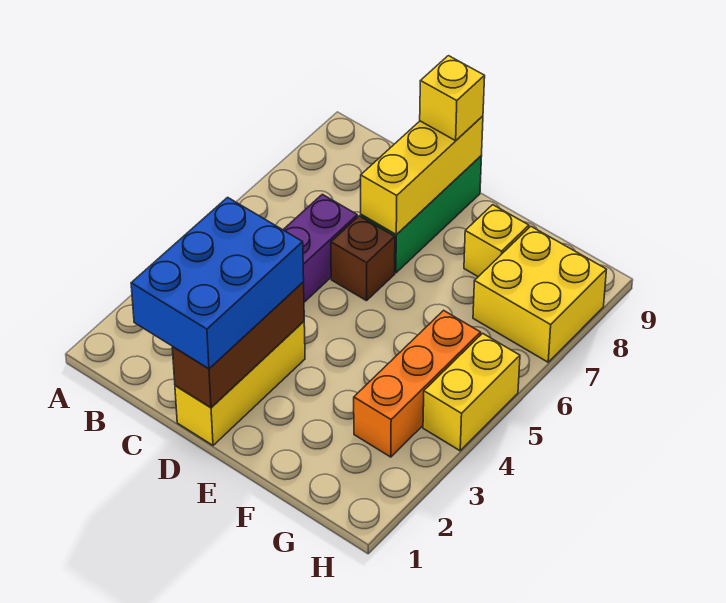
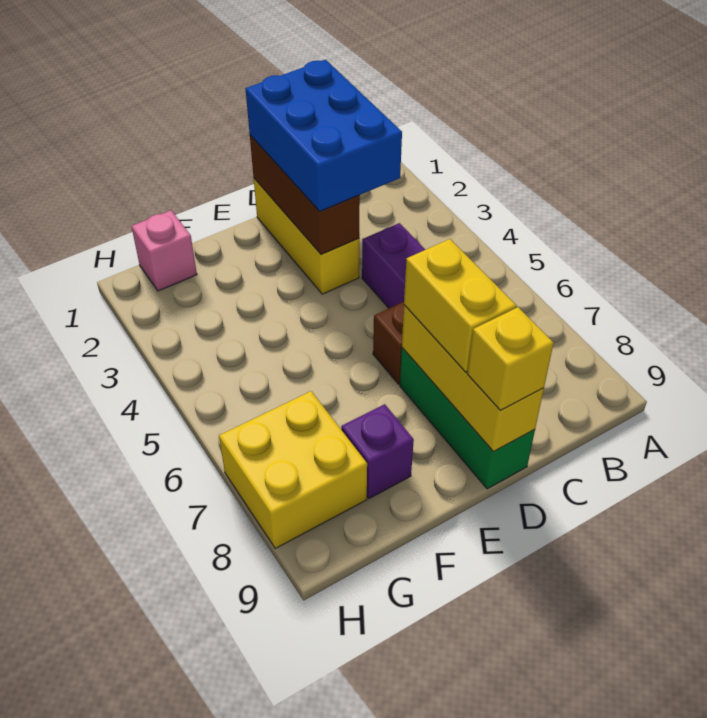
yellow 1x1 brick [464,205,529,277] -> purple 1x1 brick [341,404,414,498]
none -> pink 1x1 brick [132,210,197,291]
orange 1x3 brick [354,310,481,457] -> none
yellow 1x2 brick [423,333,520,451] -> yellow 1x2 brick moved to [404,239,516,372]

